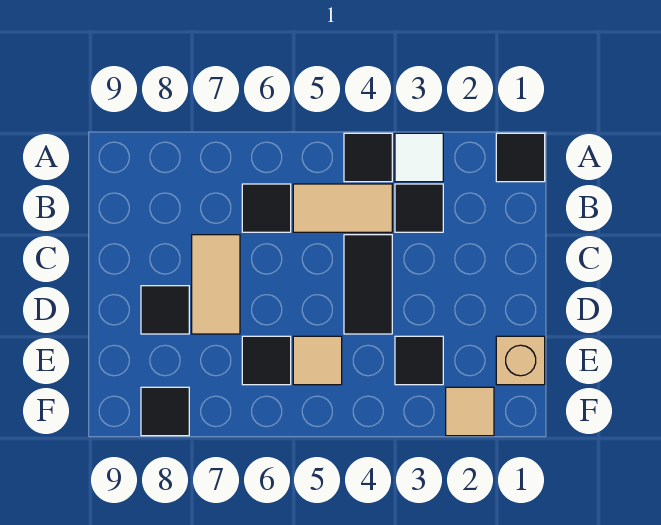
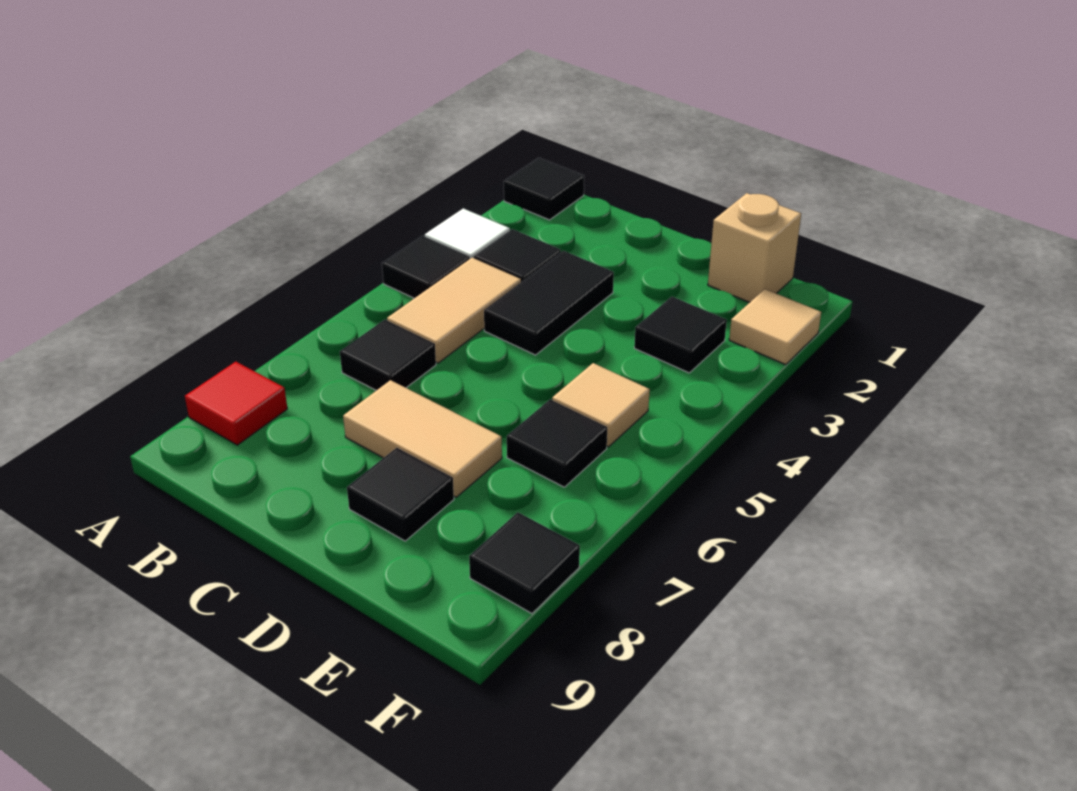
none -> red 1x1 tile [185,362,287,445]
black 1x2 tile [344,235,392,334] -> black 1x2 tile turned to [484,251,614,355]

